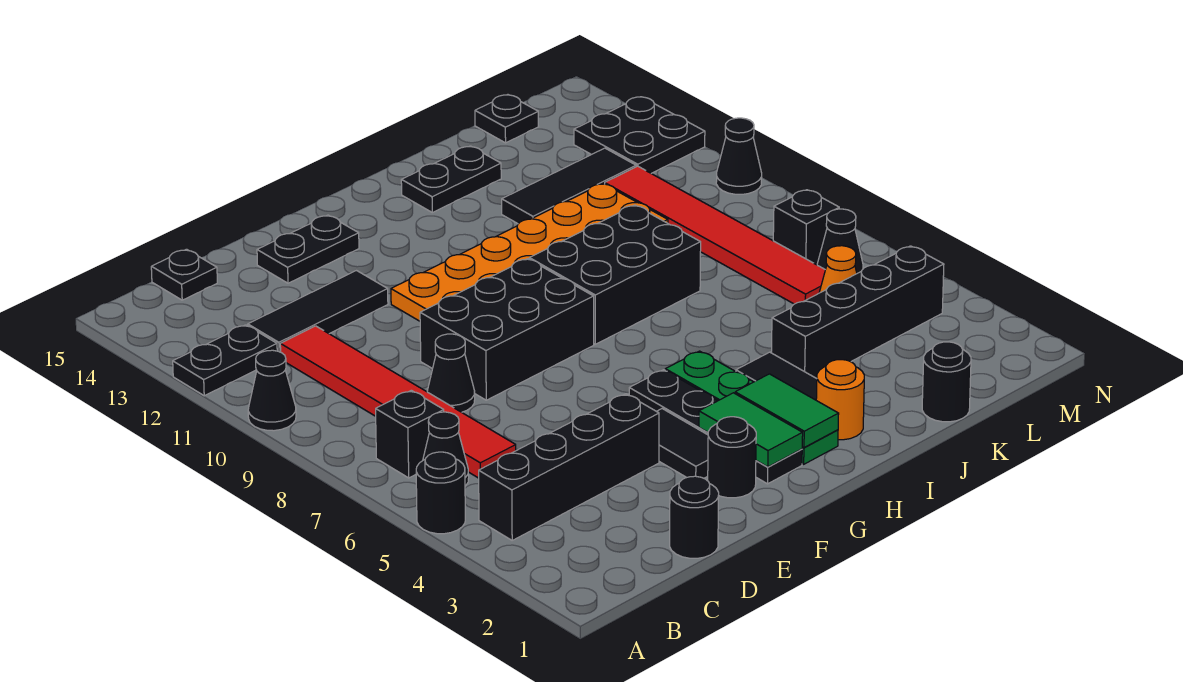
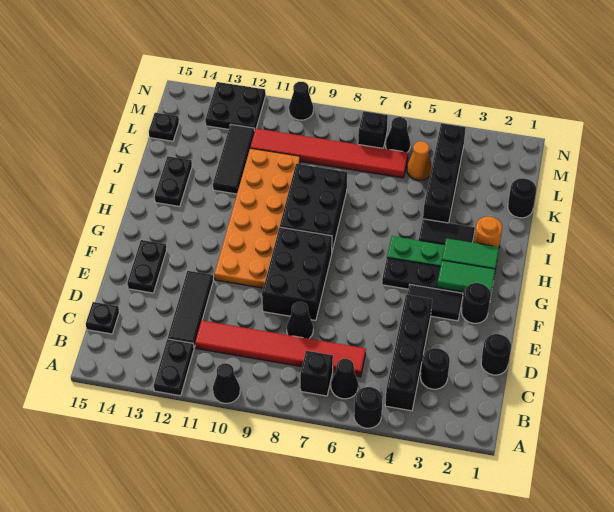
none -> black 1x1 round brick [421,348,450,389]

